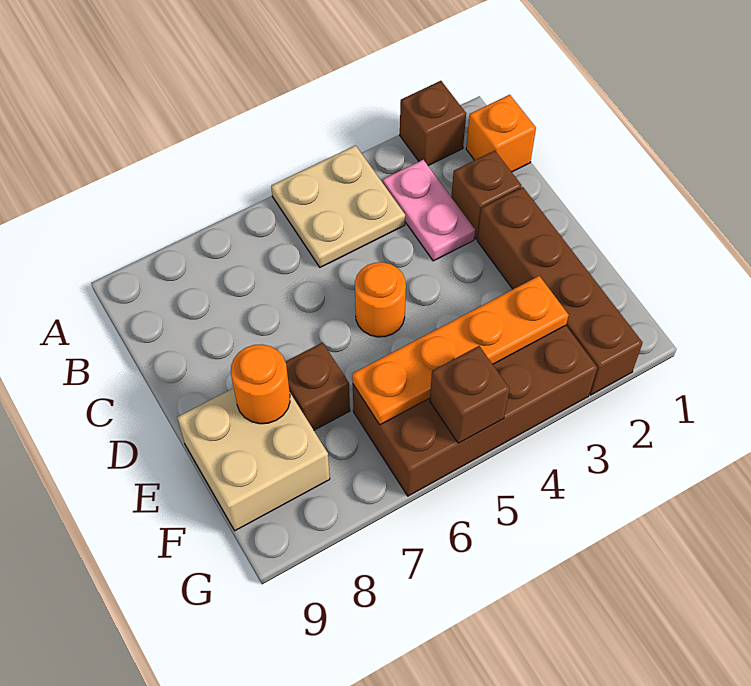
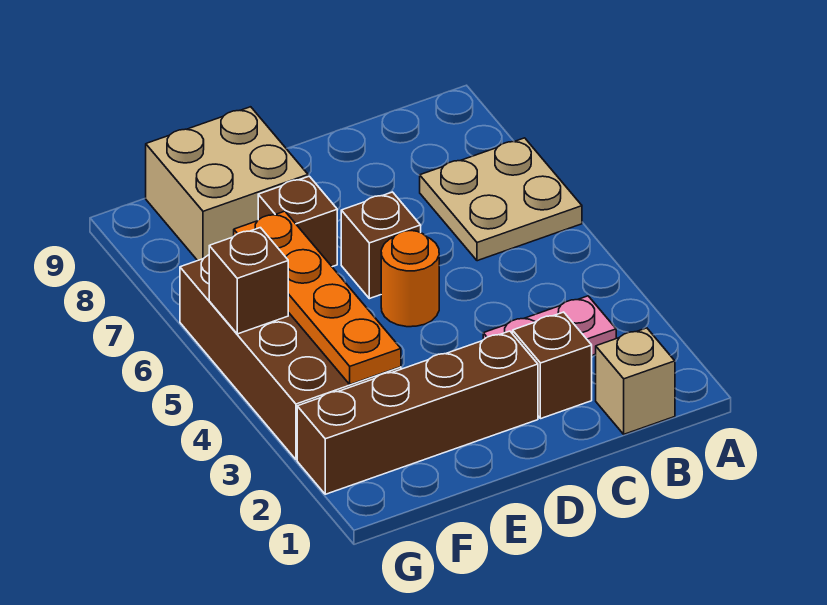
brown 1x1 brick [400,81,466,166] -> brown 1x1 brick moved to [341,192,421,299]
tan 2x2 plate [271,145,405,267] -> tan 2x2 plate moved to [420,138,582,261]
orange 1x1 brick [466,95,536,172] -> tan 1x1 brick [596,328,675,434]
orange 1x1 round brick [231,344,290,424] -> none

